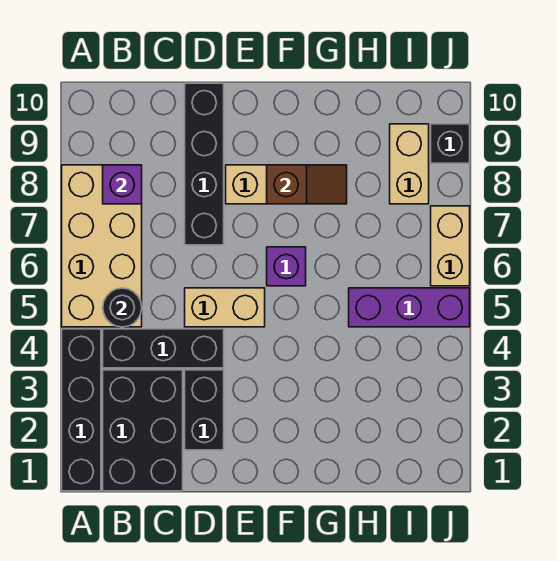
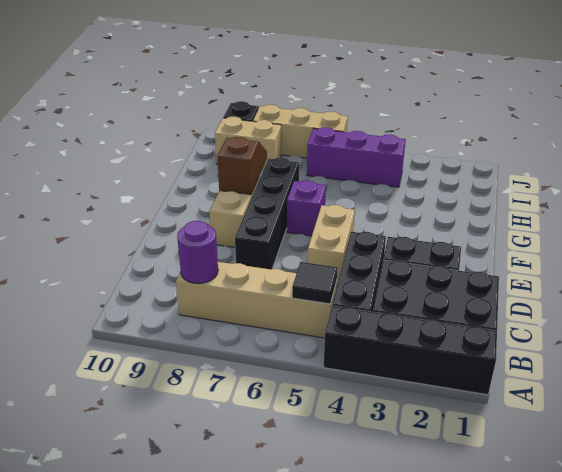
tan 2x4 brick [62,165,142,327] -> tan 1x4 brick [176,262,337,338]
black 1x1 round brick [103,288,142,327] -> black 1x1 tile [292,262,338,304]
purple 1x1 brick [103,165,142,204] -> purple 1x1 round brick [177,221,218,284]
black 1x4 brick [185,83,224,245] -> black 1x4 brick turned to [235,158,299,269]
purple 1x3 brick [349,288,470,327] -> purple 1x3 brick turned to [307,127,406,187]
tan 1x2 brick [431,206,470,286] -> tan 1x3 brick [253,105,348,158]

